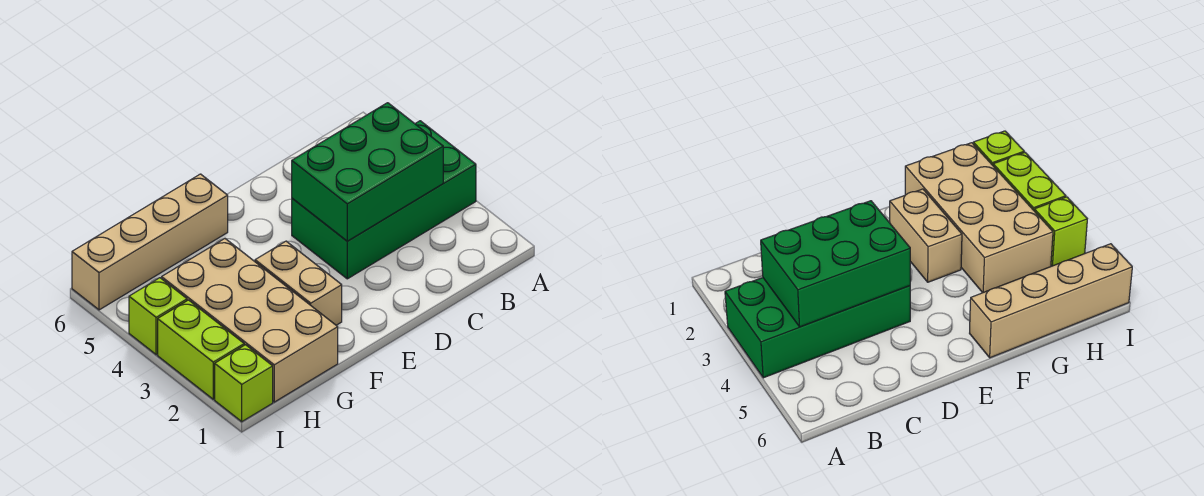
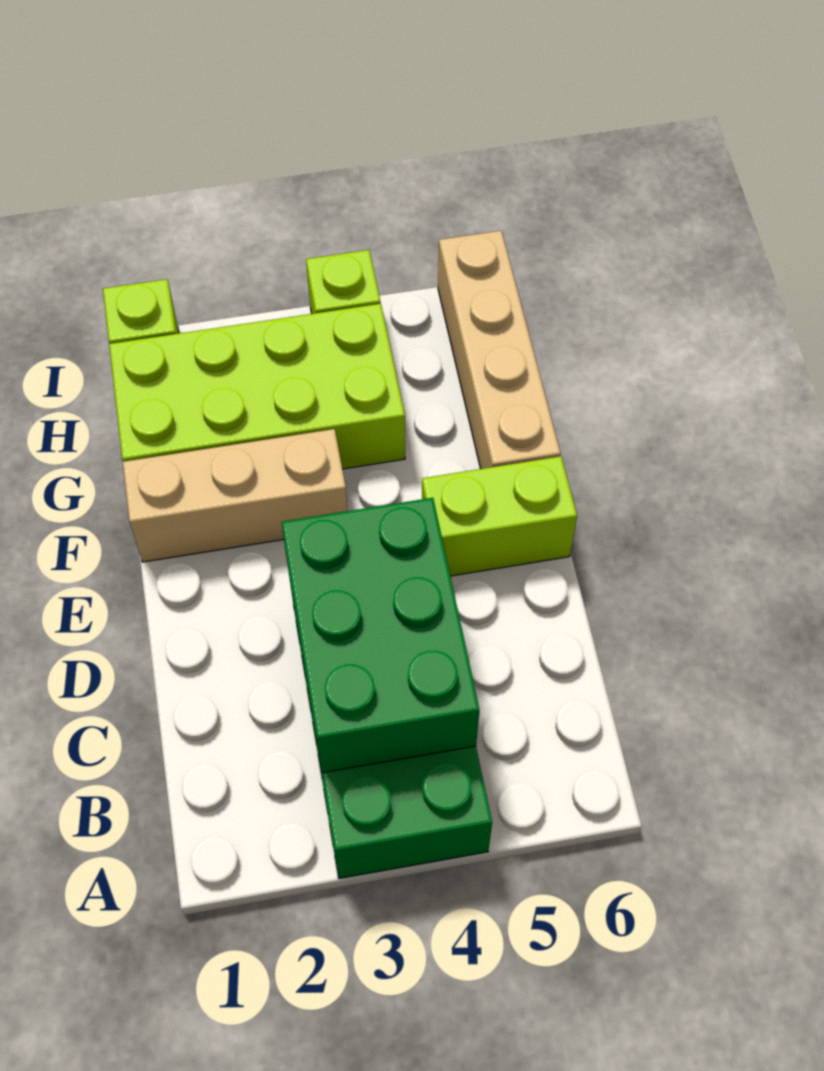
tan 1x2 brick [255,241,342,325] -> tan 1x3 brick [123,429,347,562]
tan 2x4 brick [162,239,338,402] -> lime 2x4 brick [109,304,405,469]
lime 1x2 brick [158,300,244,399] -> lime 1x2 brick moved to [422,456,577,576]

